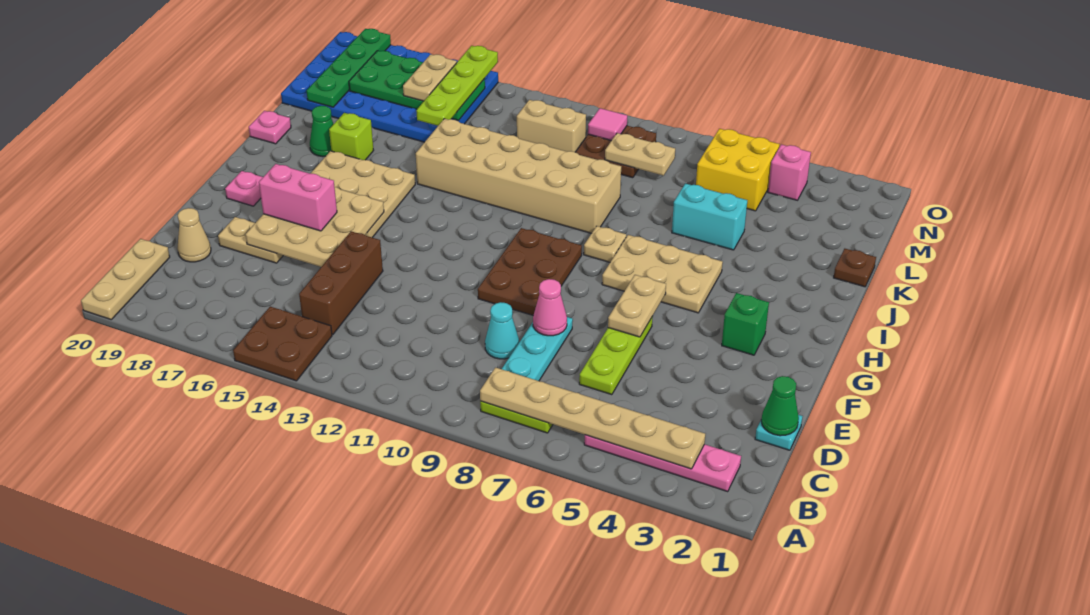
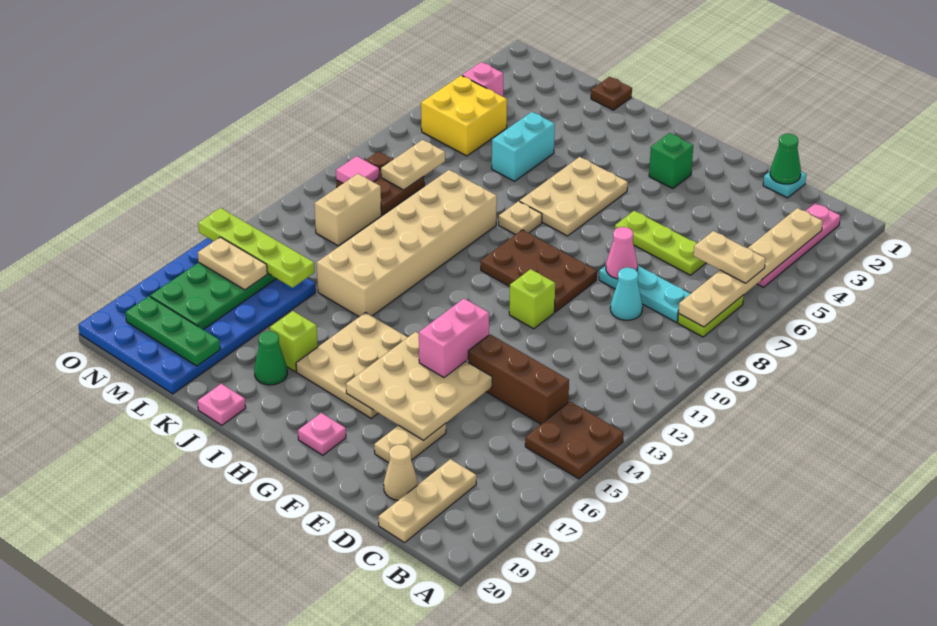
tan 1x3 plate [81,239,170,319] -> tan 1x3 plate turned to [378,459,476,543]
tan 1x2 plate [608,275,666,337] -> tan 1x2 plate moved to [693,231,766,283]
none -> lime 1x1 brick [509,269,555,329]
pink 1x2 brick [259,164,337,231] -> pink 1x2 brick moved to [419,299,489,377]
green 1x4 plate [307,29,391,107] -> green 1x3 plate [125,296,220,366]

